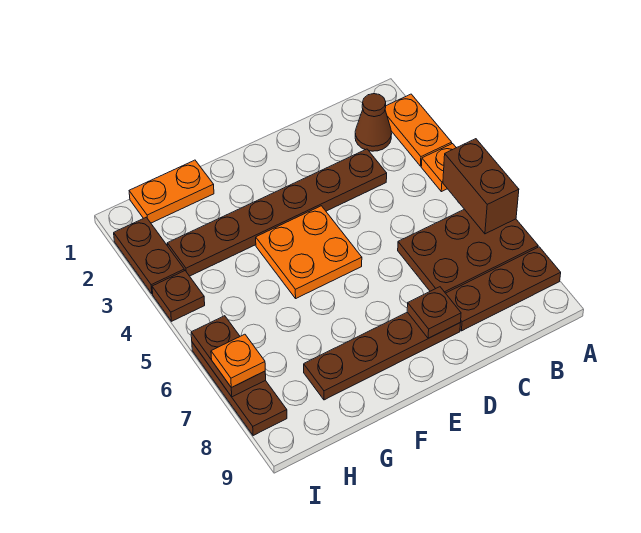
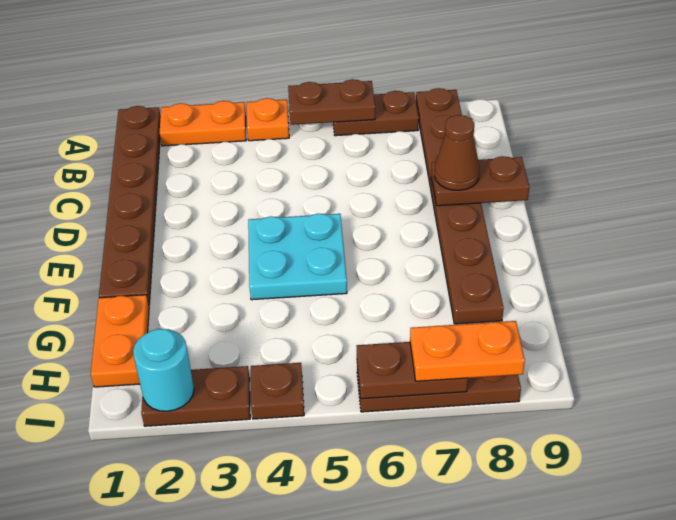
brown 1x2 brick [443,139,519,234] -> brown 1x2 plate [288,79,375,125]
brown 2x3 plate [398,209,538,293] -> brown 1x2 plate [333,91,419,136]
brown 1x1 cone [355,94,392,151] -> brown 1x1 cone moved to [434,115,480,190]
brown 1x6 plate [167,149,387,276] -> brown 1x6 plate moved to [99,106,161,304]
brown 1x1 plate [407,287,461,338] -> brown 1x2 plate [431,156,529,206]
orange 2x2 plate [256,206,362,298] -> cyan 2x2 plate [248,213,347,300]
none -> cyan 1x1 round brick [133,329,194,411]
orange 1x1 plate [211,334,265,388] -> orange 1x2 plate [410,321,525,381]

